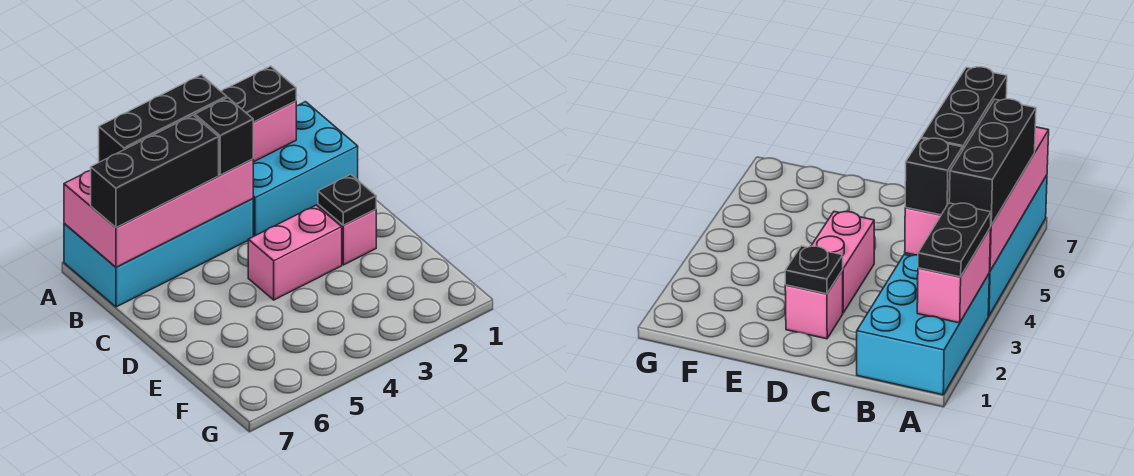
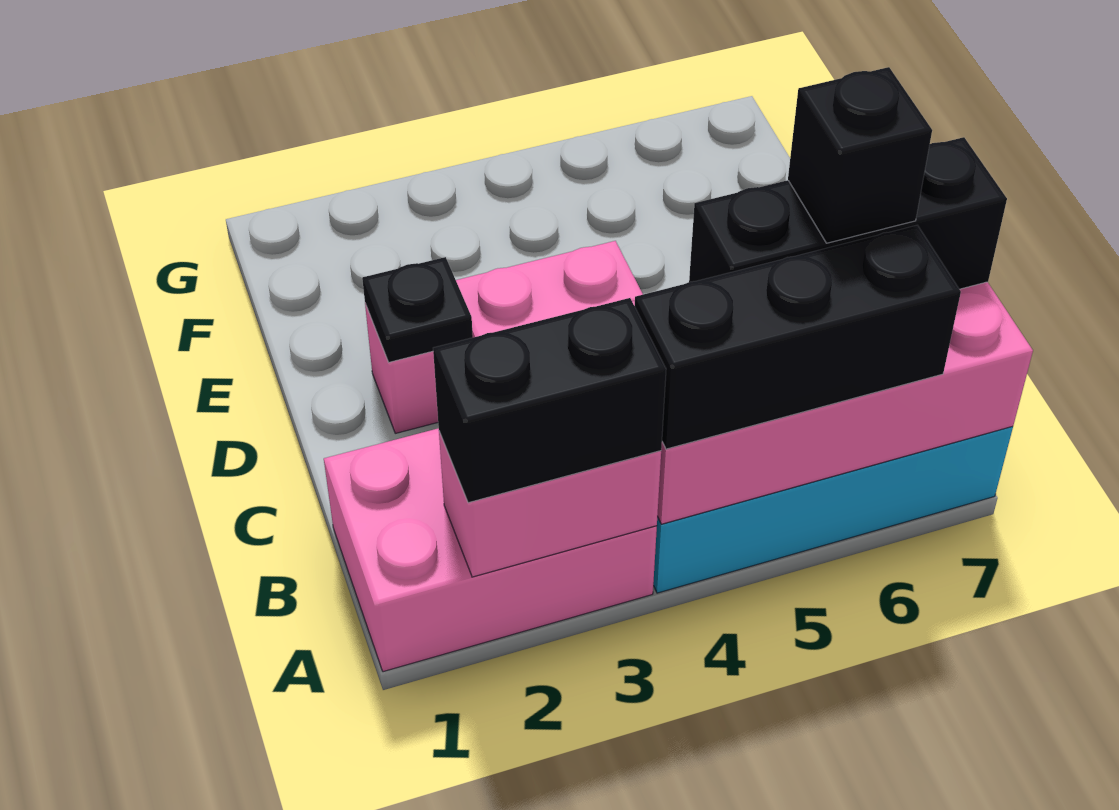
cyan 2x3 brick [253,102,358,236] -> pink 2x3 brick [324,428,657,672]
black 1x2 plate [221,66,296,122] -> black 1x2 brick [433,298,666,503]
black 1x1 brick [195,98,253,175] -> black 1x1 brick moved to [788,67,932,243]

